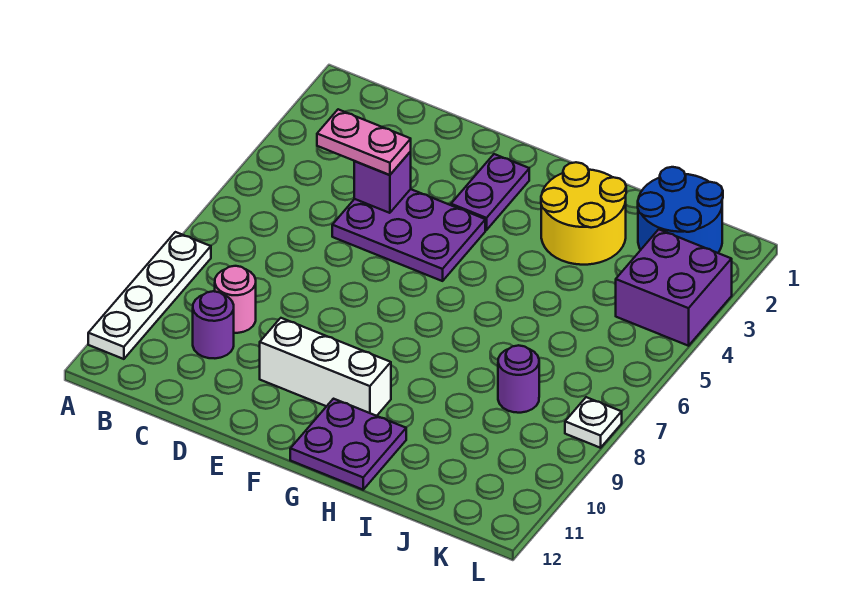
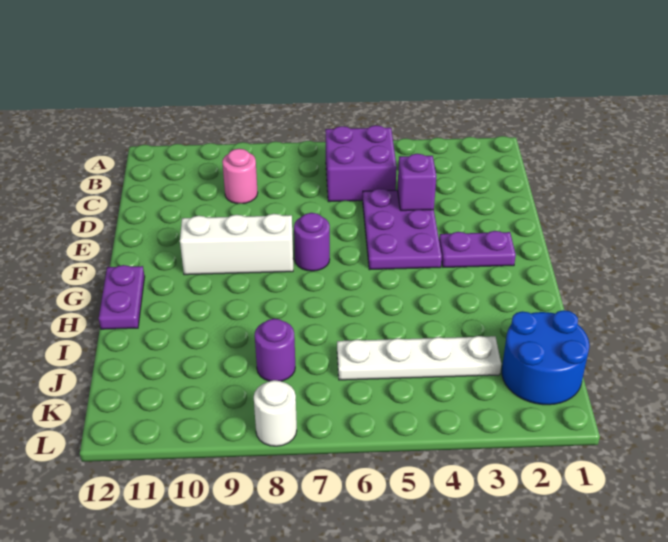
white 1x4 plate [88,232,211,359] -> white 1x4 plate moved to [337,336,501,380]
pink 1x2 plate [317,109,411,175] -> none
purple 1x1 round brick [193,291,234,358] -> purple 1x1 round brick moved to [294,213,330,271]
white 1x3 brick [260,318,391,416] -> white 1x3 brick turned to [180,214,293,275]
purple 2x2 plate [290,399,406,490] -> purple 1x2 plate [99,265,145,329]
yellow 2x2 round brick [541,162,626,265] -> none
purple 2x2 brick [616,229,732,346] -> purple 2x2 brick moved to [325,125,397,202]
white 1x1 plate [565,397,622,448] -> white 1x1 round brick [254,380,297,446]

